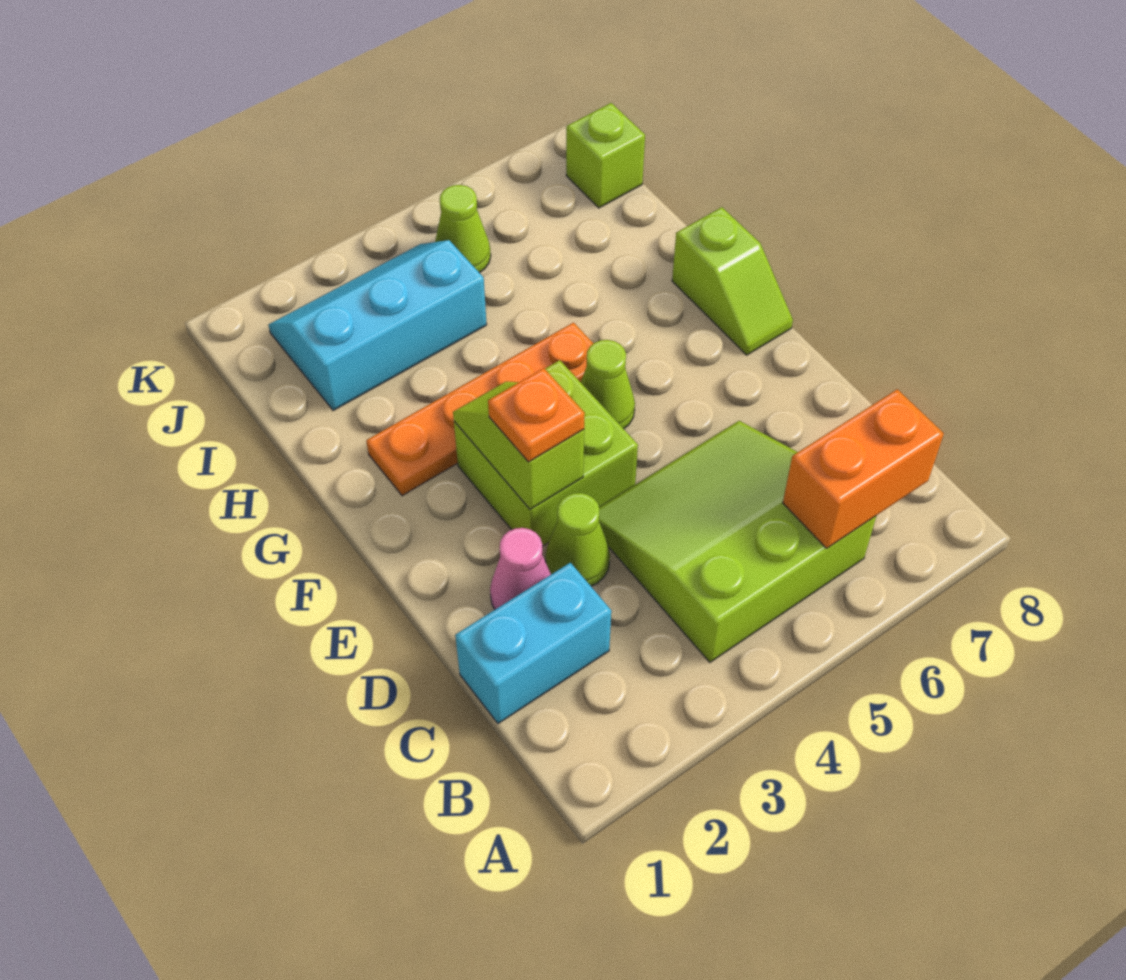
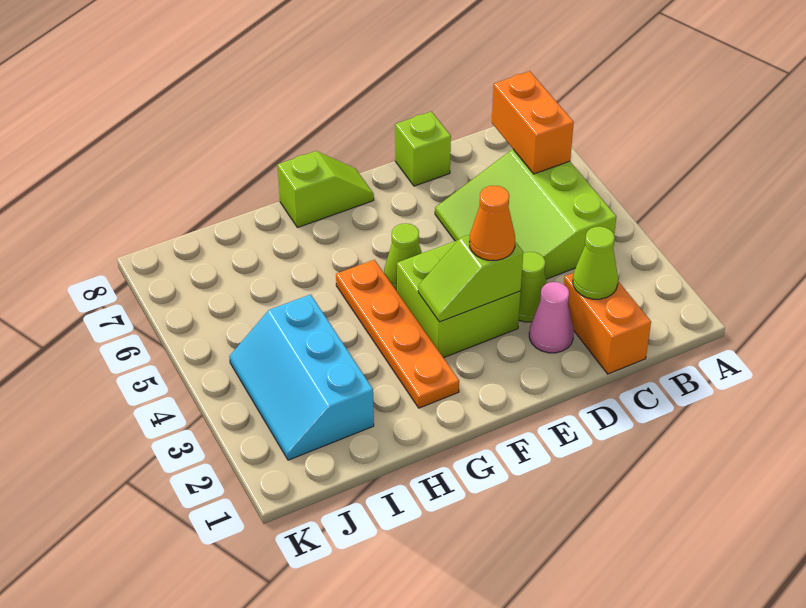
cyan 1x2 brick [455,563,611,723] -> orange 1x2 brick [564,273,651,374]
orange 1x1 plate [488,368,585,462] -> orange 1x1 cone [469,186,515,260]
lime 1x1 cone [435,185,491,273] -> lime 1x1 cone moved to [573,227,618,299]
lime 1x1 brick [566,103,645,208] -> lime 1x1 brick moved to [395,112,451,186]

